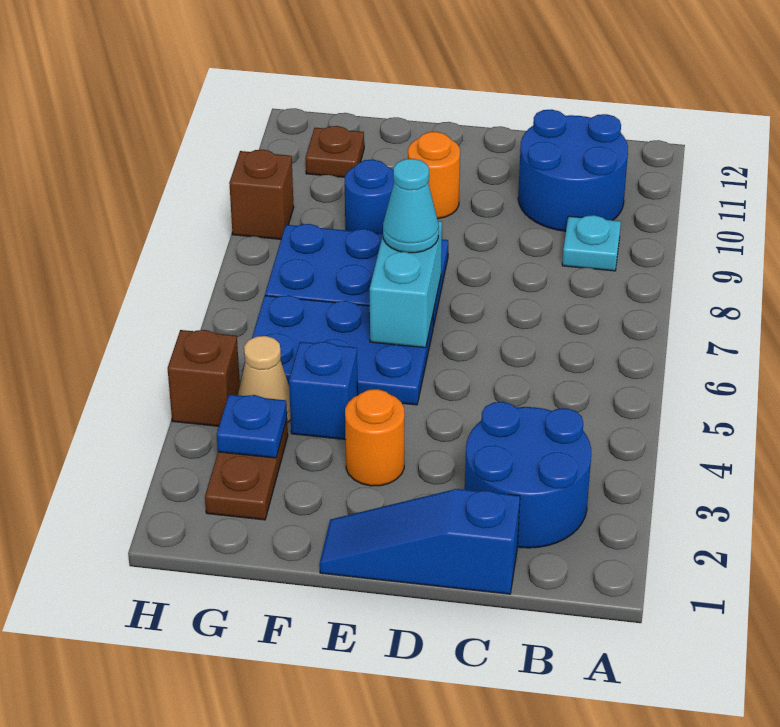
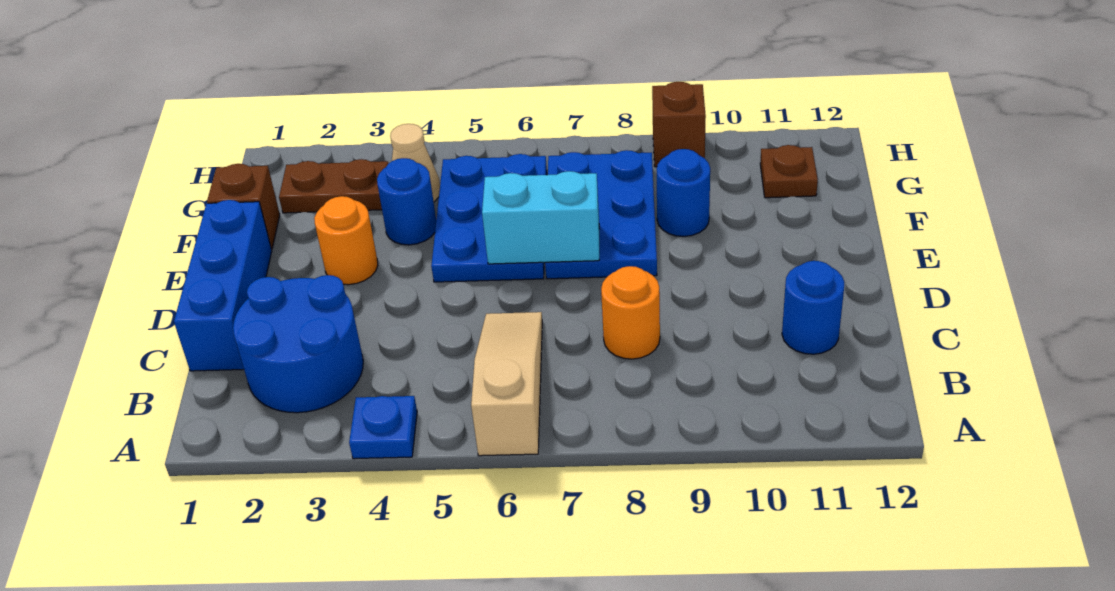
none -> tan 1x3 slope [471,312,542,456]
cyan 1x1 plate [562,215,621,271] -> none
blue 2x2 round brick [518,110,628,231] -> blue 1x1 round brick [782,261,844,354]
blue 1x3 slope [320,489,520,594] -> blue 1x3 brick [174,200,272,371]
cyan 1x1 cone [383,159,439,253] -> none
orange 1x1 round brick [408,132,460,219] -> orange 1x1 round brick moved to [601,266,660,359]
blue 1x1 brick [289,342,358,440] -> blue 1x1 round brick [377,158,436,245]
blue 1x1 plate [217,395,287,458] -> blue 1x1 plate moved to [349,396,417,459]
brown 1x1 brick [168,330,240,426] -> brown 1x1 brick moved to [207,164,280,249]

